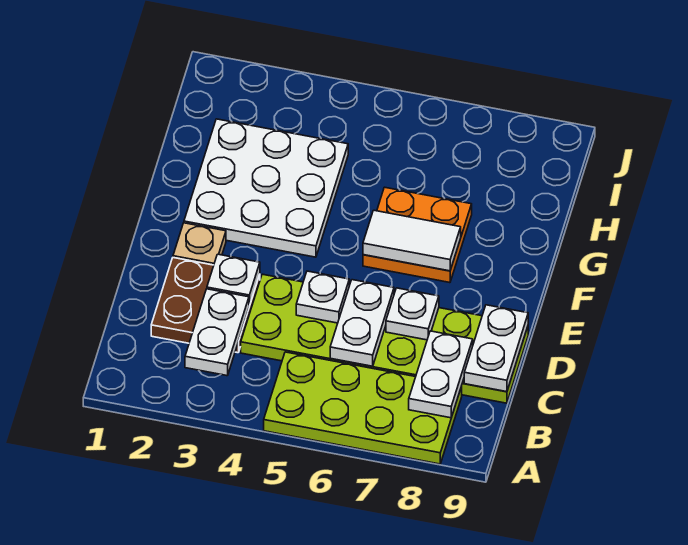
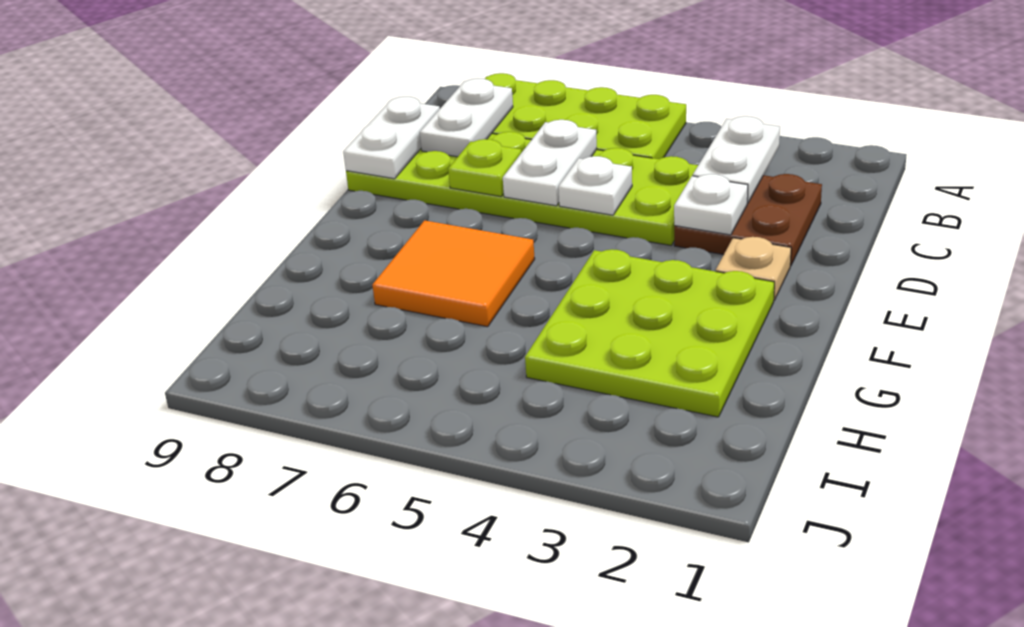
white 1x1 plate [386,288,439,340] -> lime 1x1 plate [448,139,522,197]
white 3x3 plate [184,119,348,257] -> lime 3x3 plate [525,249,774,417]
orange 2x2 plate [363,187,472,283] -> orange 2x2 tile [373,220,535,327]
white 1x2 tile [363,210,461,271] -> none

